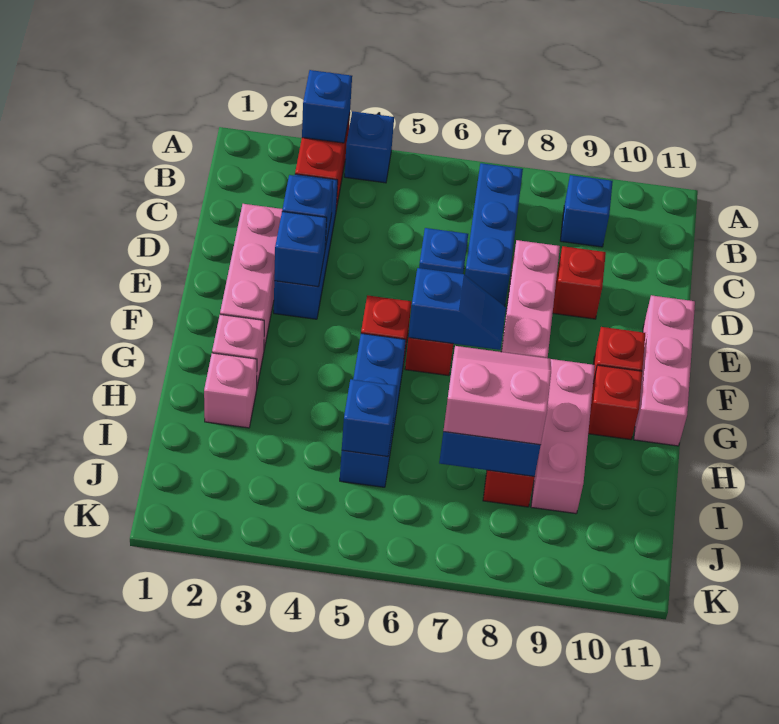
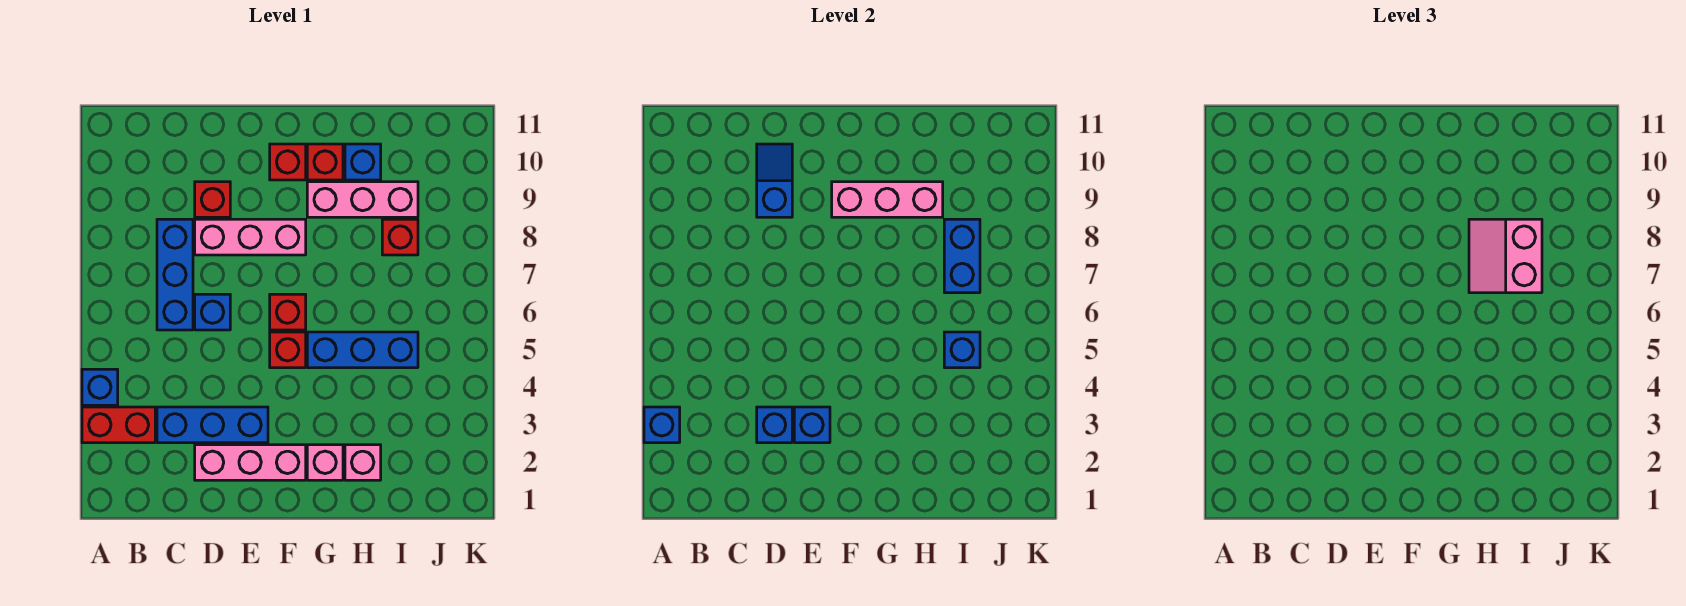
blue 1x3 brick [465,163,523,306] -> blue 1x3 brick turned to [157,219,193,330]
blue 1x1 brick [560,175,613,247] -> blue 1x1 brick moved to [345,144,381,180]
pink 1x3 brick [634,295,695,446] -> pink 1x3 brick moved to [832,182,943,217]
blue 1x2 slope [408,268,506,350] -> blue 1x2 slope moved to [757,144,792,217]

